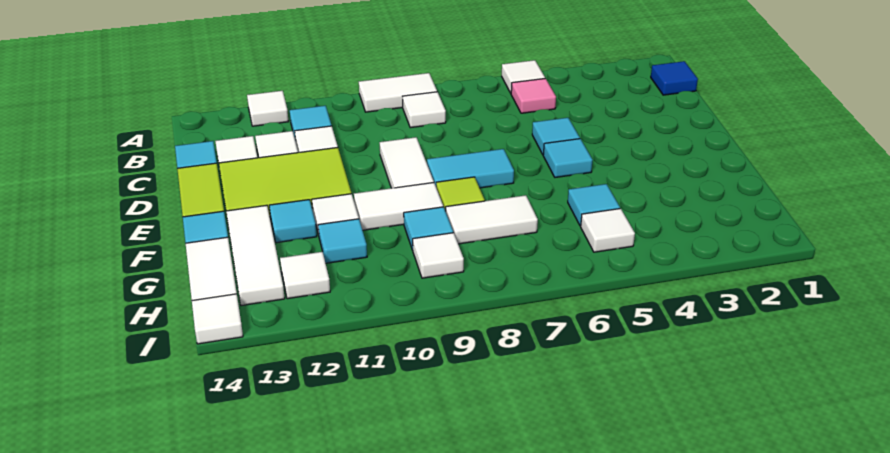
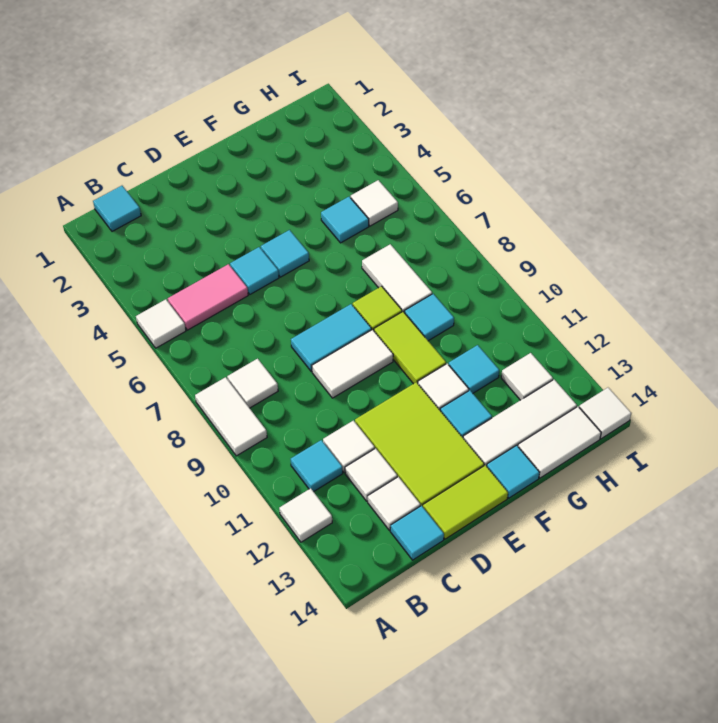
blue 1x1 tile [651,61,698,95] -> cyan 1x1 tile [93,186,141,231]
pink 1x1 tile [511,78,556,113] -> pink 1x2 tile [168,264,248,330]
cyan 1x2 tile [427,149,514,188] -> cyan 1x2 tile turned to [291,304,372,371]
white 1x2 tile [354,183,443,230] -> lime 1x2 tile [374,312,446,384]
white 1x1 tile [413,233,464,278] -> none

